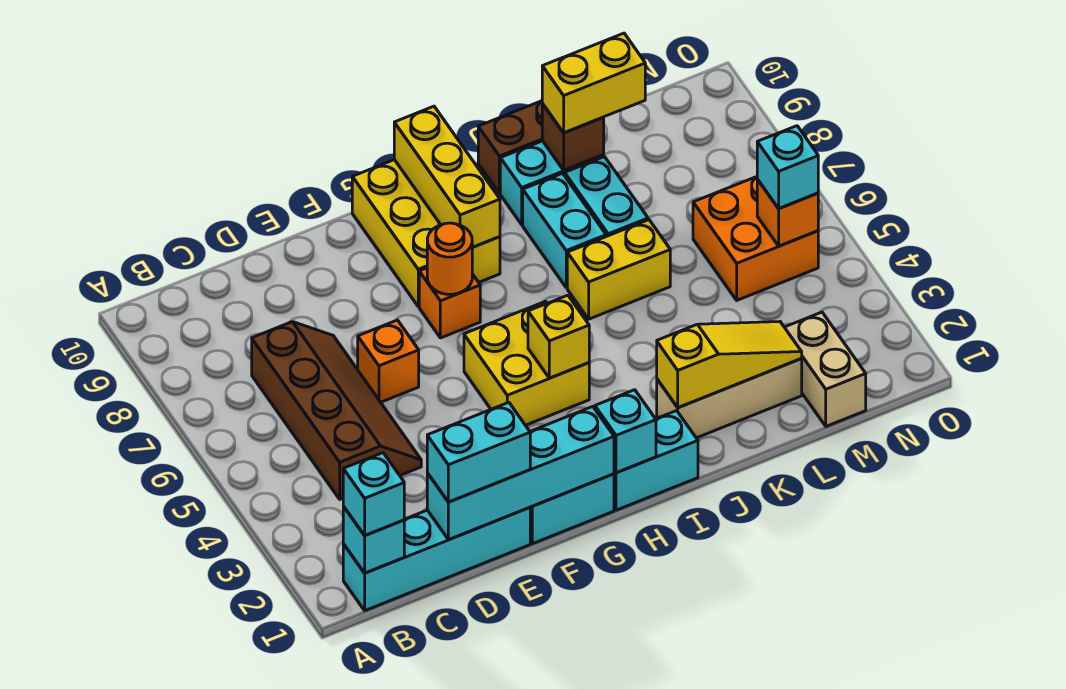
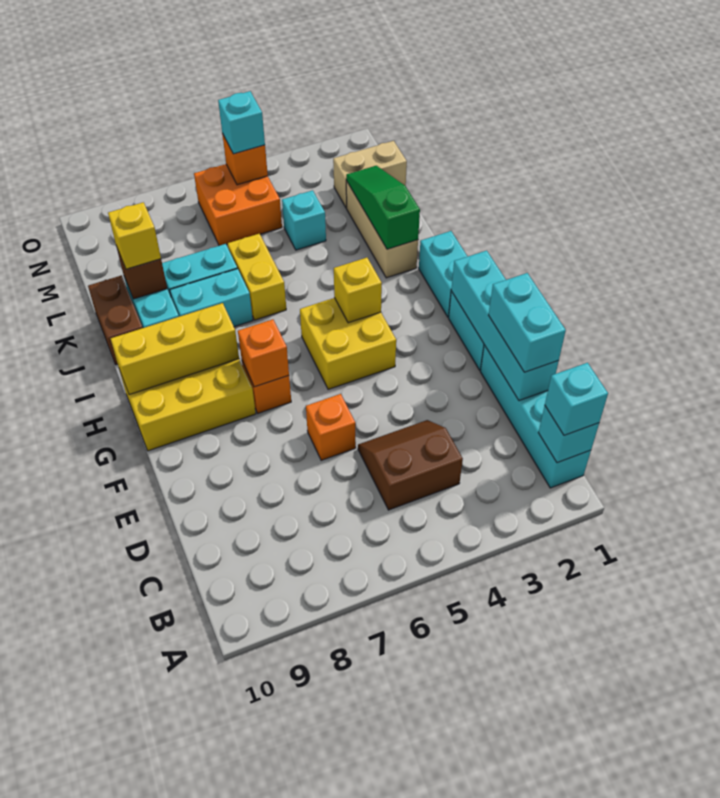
brown 2x4 slope [252,322,421,499] -> brown 2x2 slope [358,420,463,510]
orange 1x1 round brick [427,223,473,294] -> orange 1x1 brick [238,319,289,387]
cyan 1x1 brick [595,390,656,473] -> cyan 1x1 brick moved to [282,190,326,250]
yellow 1x3 slope [657,322,802,407] -> green 1x3 slope [346,166,420,249]
yellow 1x2 brick [542,33,645,133] -> yellow 1x1 brick [108,202,161,269]

